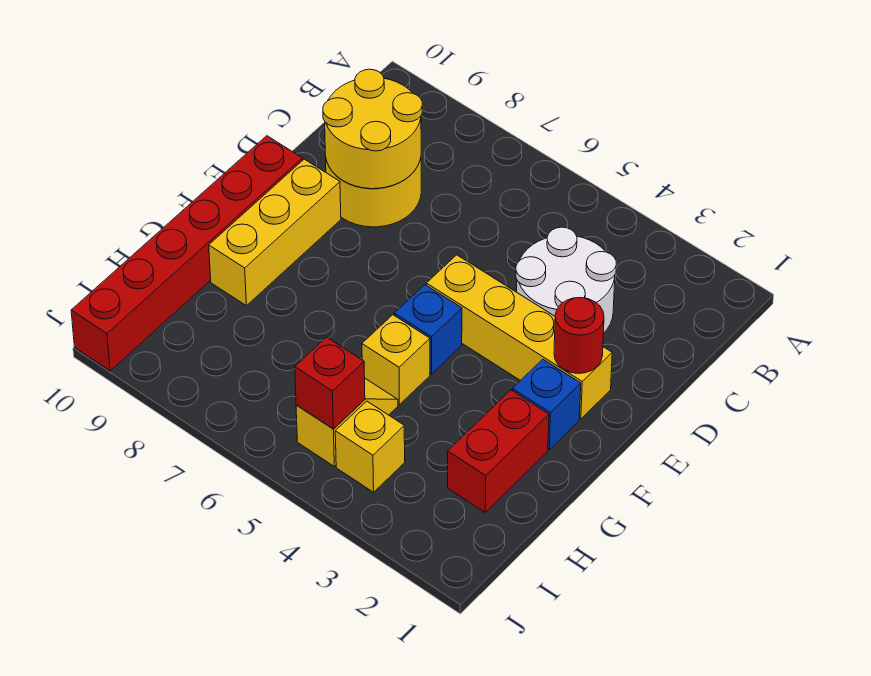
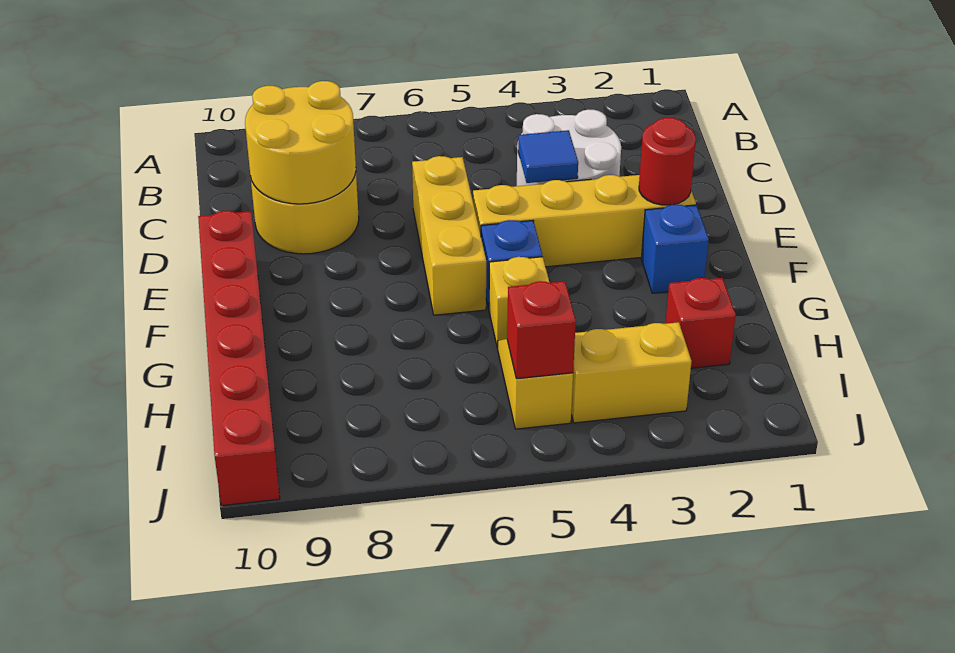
none -> blue 1x1 tile [518,130,578,183]
yellow 1x3 brick [209,159,341,306] -> yellow 1x3 brick moved to [412,156,486,315]
red 1x2 brick [448,390,549,512] -> red 1x1 brick [665,278,736,368]
yellow 1x1 brick [335,401,405,492] -> yellow 1x2 brick [571,322,692,423]

